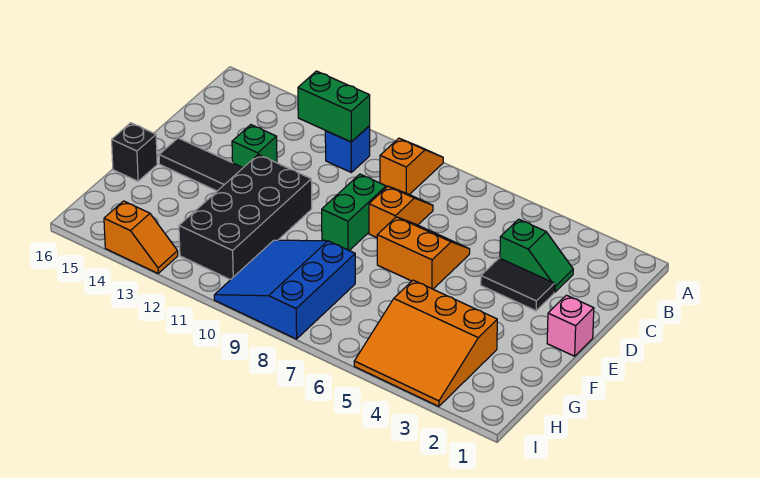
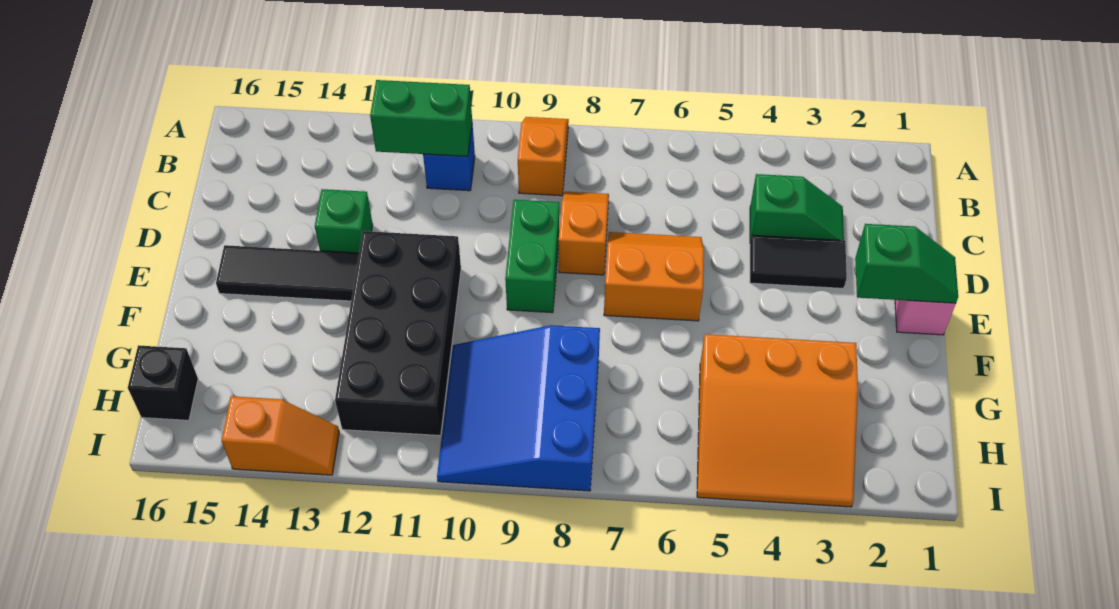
none -> green 1x2 slope [855,224,958,303]
black 1x1 brick [112,123,157,181] -> black 1x1 brick moved to [128,345,198,420]

